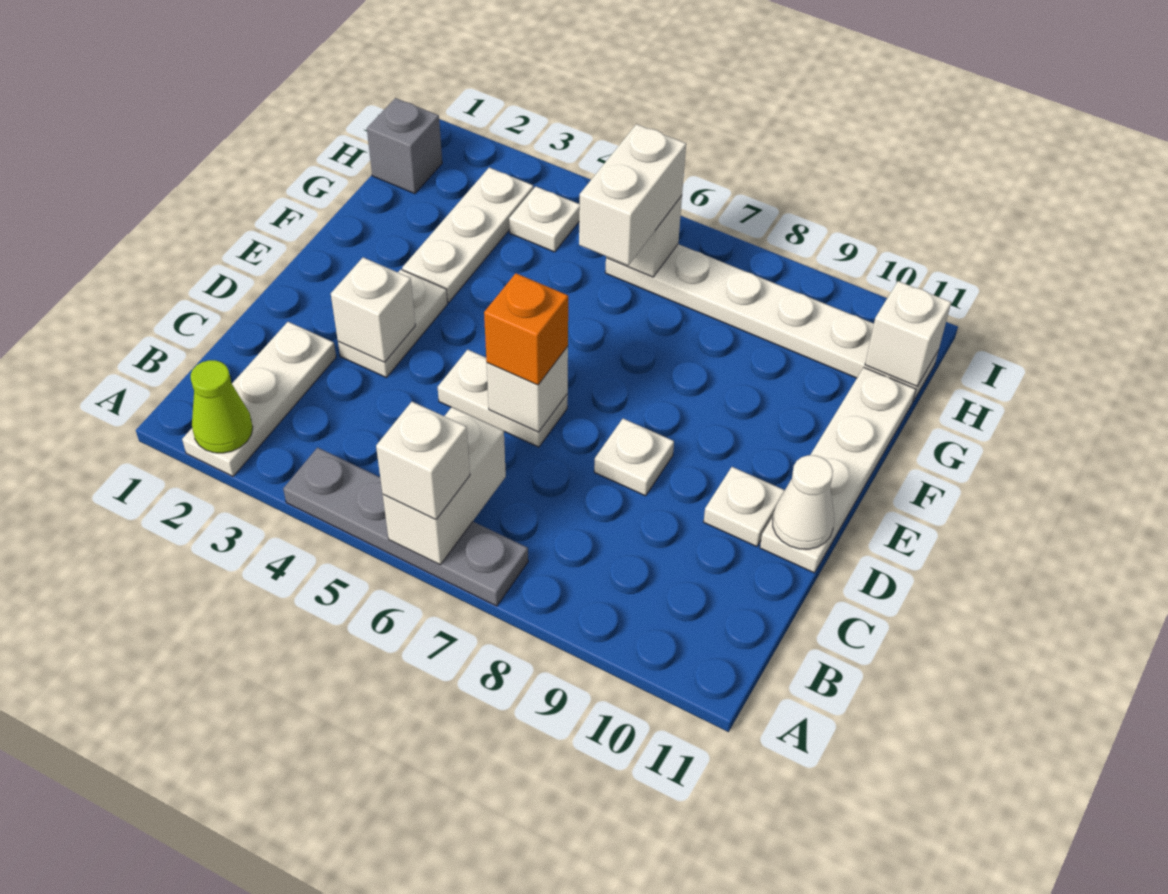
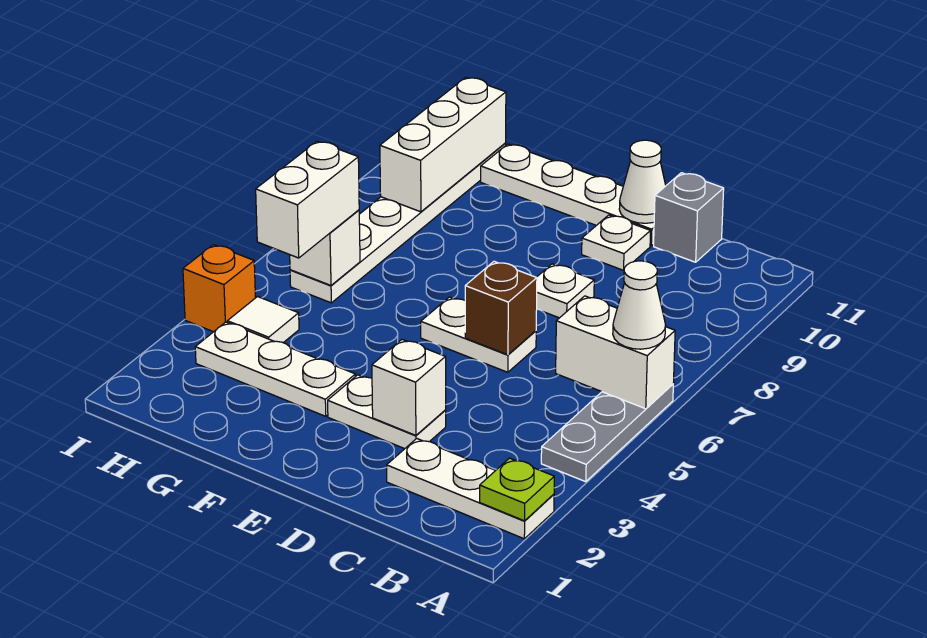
lime 1x1 cone [191,360,253,453] -> lime 1x1 plate [480,458,554,521]
grey 1x4 plate [283,448,528,606] -> grey 1x3 plate [541,384,673,482]
white 1x1 brick [376,402,470,519] -> white 1x1 cone [613,261,666,349]
white 1x2 plate [438,350,568,447] -> white 1x2 plate turned to [421,297,536,372]
white 1x1 brick [487,346,568,432] -> brown 1x1 brick [465,261,537,355]
orange 1x1 brick [484,273,568,385] -> orange 1x1 brick moved to [183,245,255,332]
white 1x2 brick [579,124,686,266] -> white 1x2 brick turned to [256,141,359,258]
grey 1x1 brick [367,98,442,194] -> grey 1x1 brick moved to [654,173,724,262]
white 1x1 plate [509,187,580,252] -> white 1x1 tile [227,297,299,343]
white 1x1 brick [865,281,951,386] -> white 1x3 brick [380,77,506,212]

